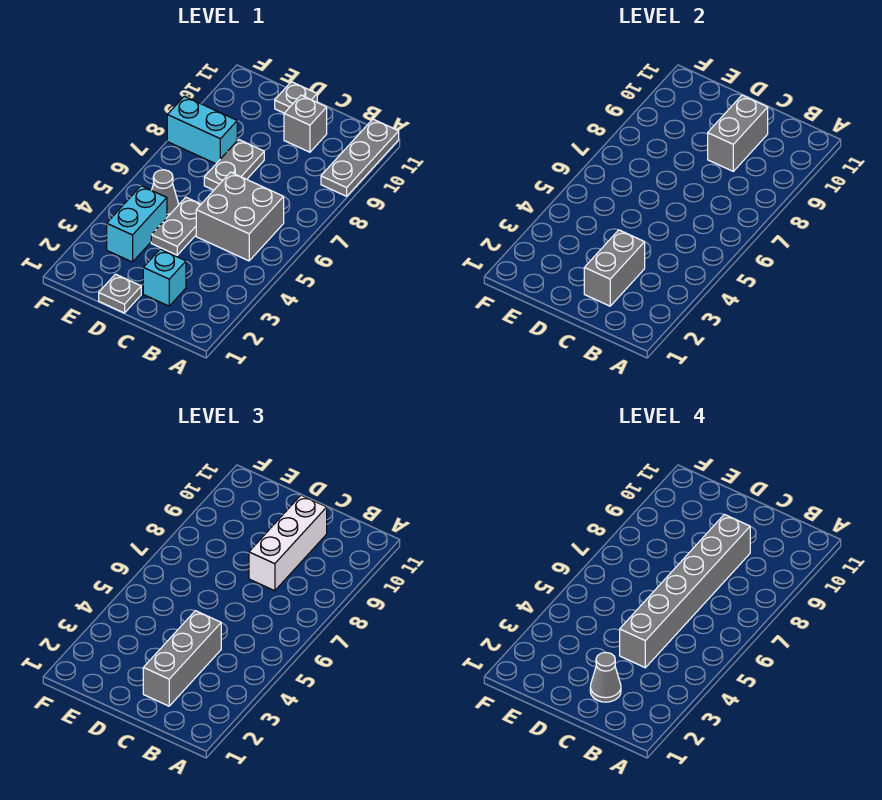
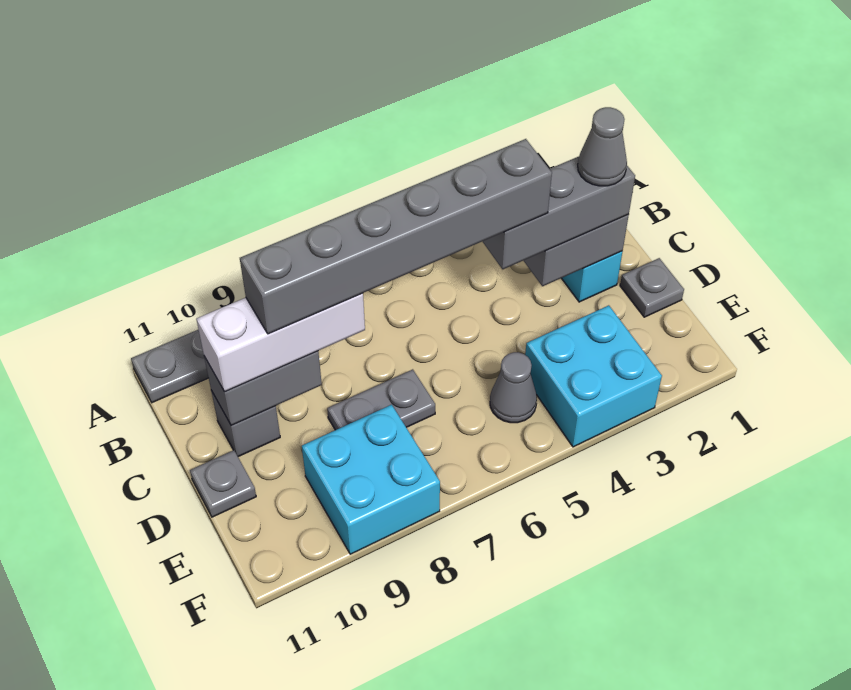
grey 2x2 brick [196,172,284,261] -> none
grey 1x2 plate [151,197,201,255] -> none
cyan 1x2 brick [107,186,167,262] -> cyan 2x2 brick [525,305,662,447]
cyan 1x2 brick [167,96,237,164] -> cyan 2x2 brick [302,405,440,554]

